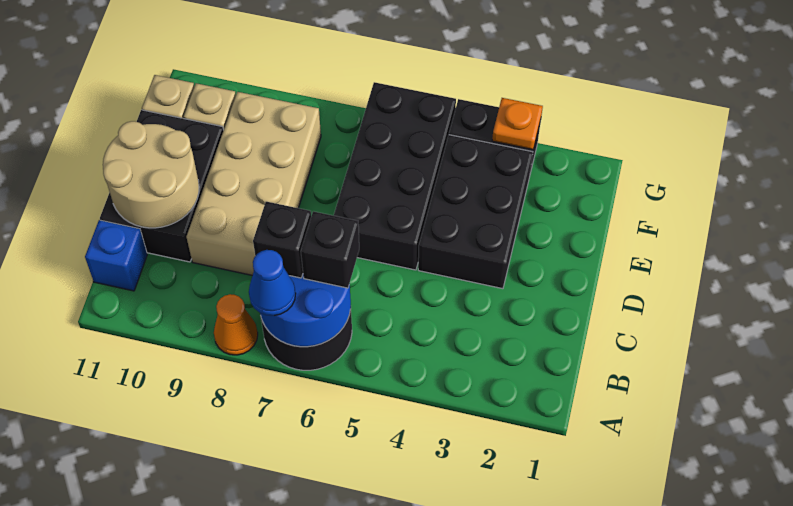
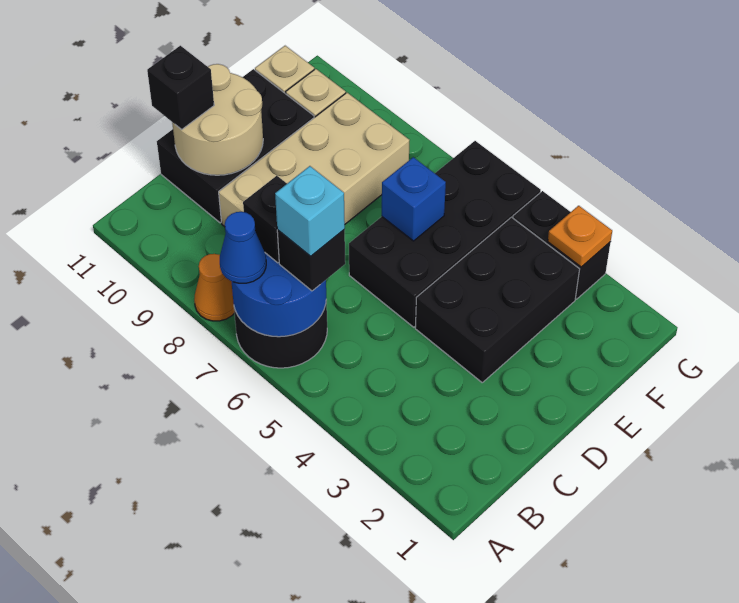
none -> cyan 1x1 brick [275,166,345,256]
blue 1x1 brick [85,220,147,291] -> blue 1x1 brick moved to [382,157,446,241]
none -> black 1x1 brick [147,46,214,130]

